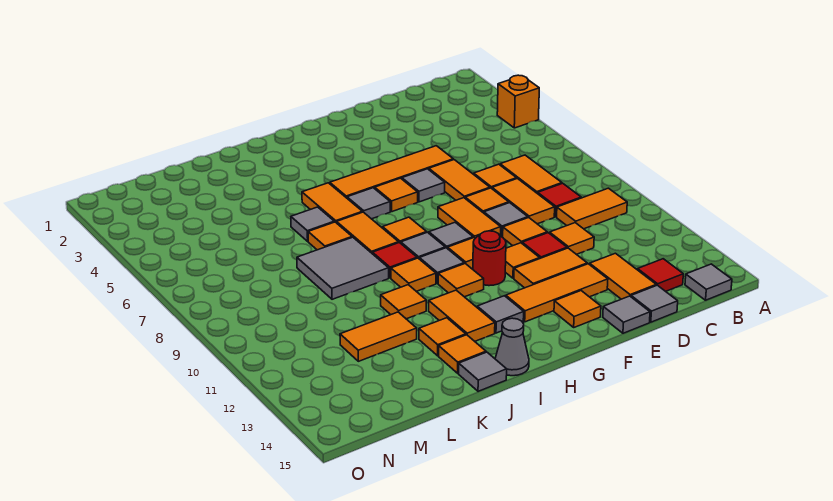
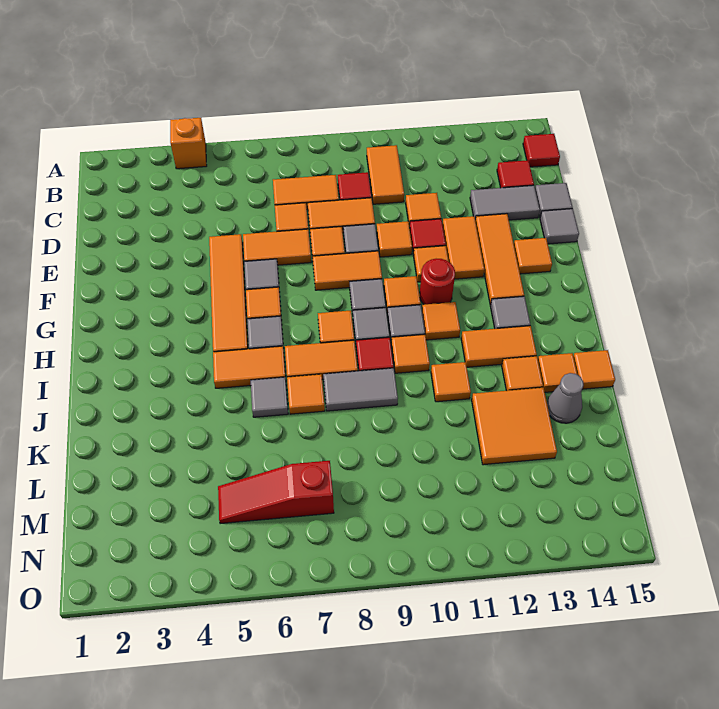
grey 1x1 tile [685,264,732,300] -> red 1x1 tile [523,134,560,167]
orange 1x2 tile [590,253,656,299] -> grey 1x2 tile [470,185,540,220]
grey 1x1 cone [495,318,529,376] -> grey 1x1 cone moved to [547,373,583,423]
grey 2x2 tile [297,237,389,299] -> grey 1x2 tile [323,368,398,411]
grey 1x1 tile [459,352,507,391] -> orange 1x1 tile [573,350,615,389]
orange 1x2 tile [340,312,417,361] -> orange 2x2 tile [472,388,557,465]
none -> red 1x3 slope [218,461,334,524]

